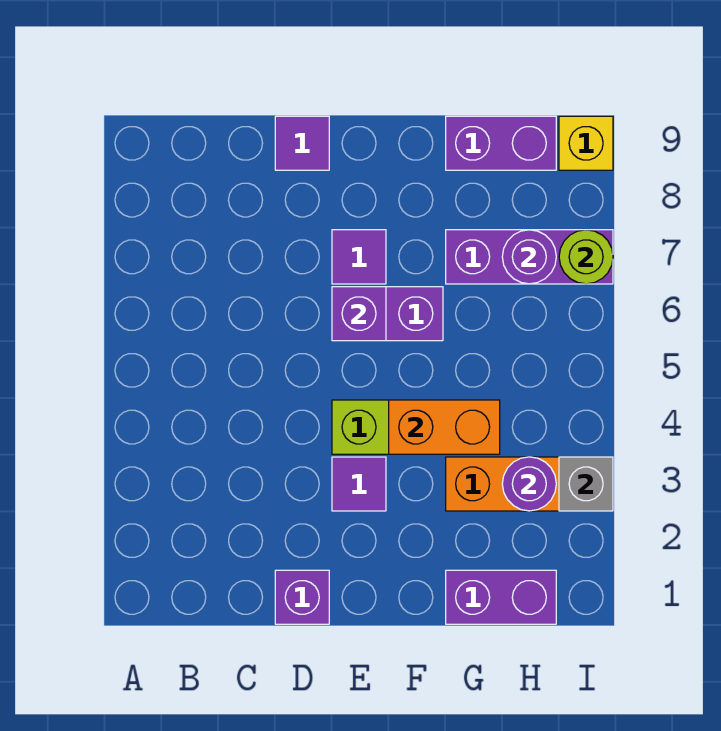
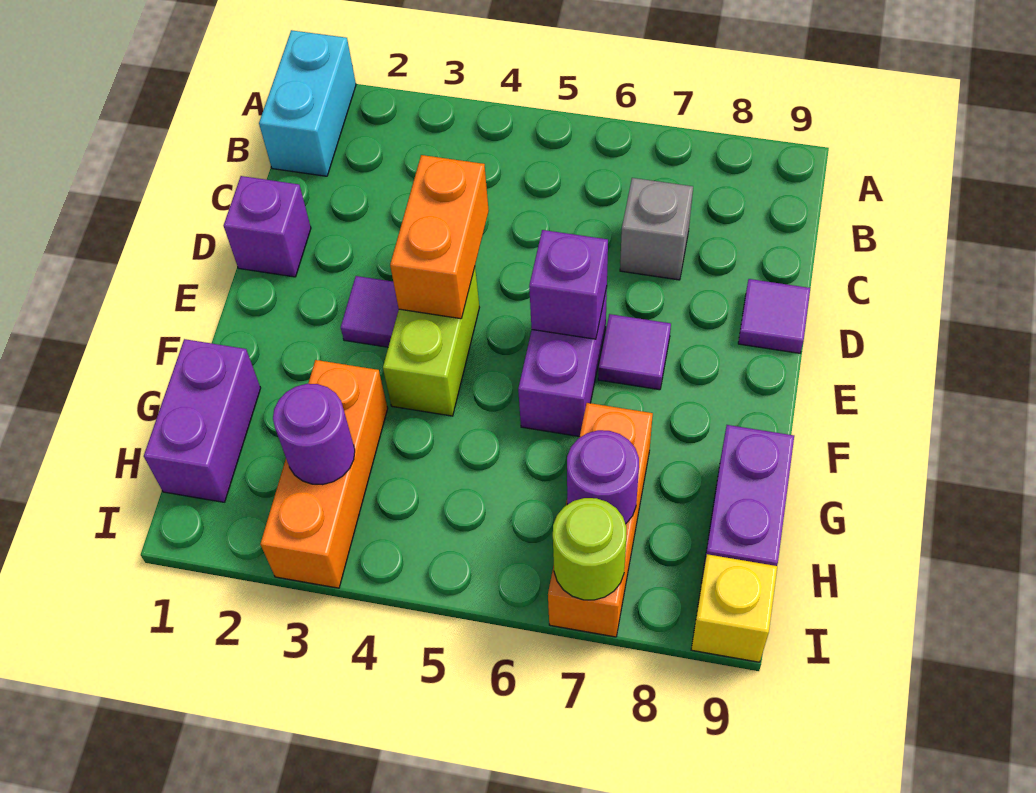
none -> cyan 1x2 brick [259,30,356,176]
orange 1x2 brick [389,400,500,454] -> orange 1x2 brick moved to [390,155,489,319]
purple 1x3 brick [446,230,613,284] -> orange 1x3 brick [548,403,653,637]
grey 1x1 brick [559,457,613,511] -> grey 1x1 brick moved to [620,178,693,280]

